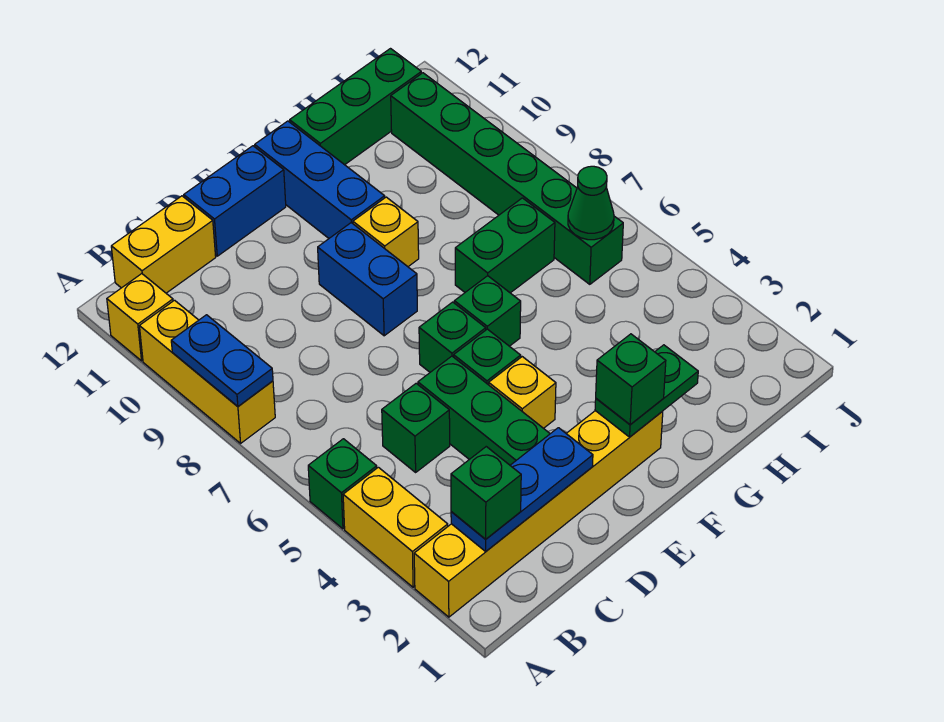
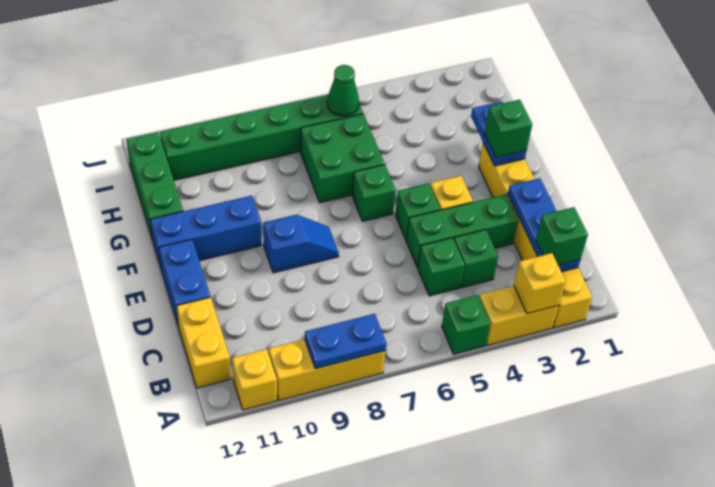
green 1x1 brick [419,302,486,372] -> green 1x1 brick moved to [454,230,498,288]
blue 1x2 brick [318,223,417,336] -> blue 1x2 slope [263,215,339,273]
green 1x2 plate [595,345,698,437] -> blue 1x2 plate [471,101,526,166]
yellow 1x1 brick [353,197,419,267] -> yellow 1x1 brick moved to [514,253,566,314]
green 1x2 brick [455,198,555,293] -> green 2x2 brick [300,114,384,203]

